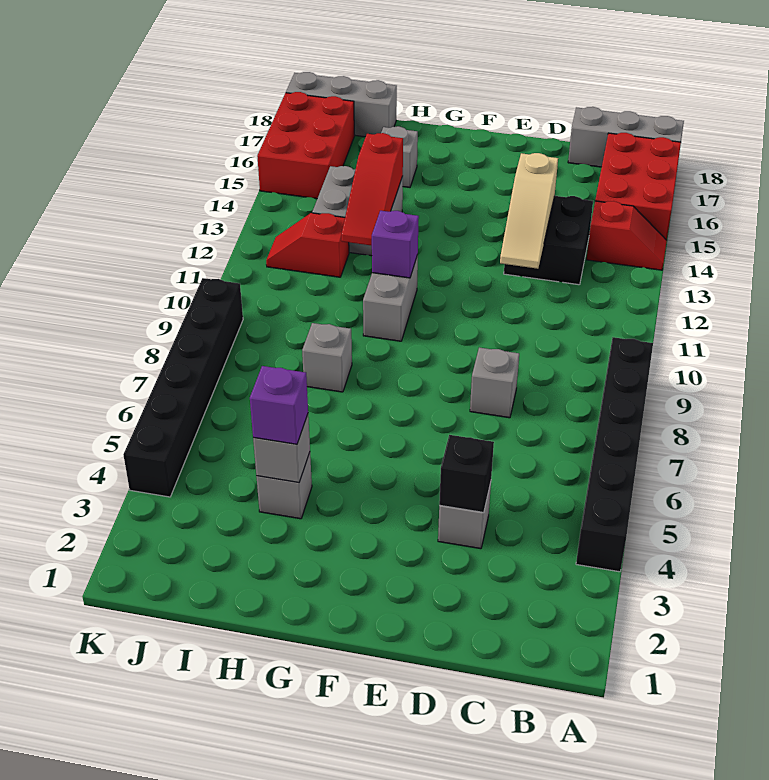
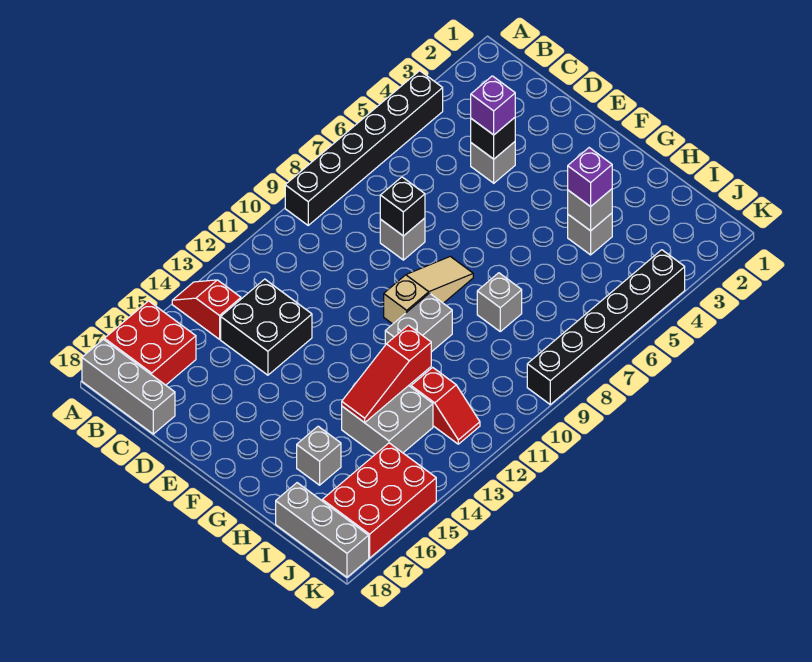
red 2x3 brick [595,133,681,240] -> red 2x2 brick [104,301,196,385]
none -> black 1x1 brick [380,177,425,236]
tan 1x3 slope [500,153,558,269] -> tan 1x3 slope moved to [384,256,473,324]
purple 1x1 brick [372,211,419,278] -> purple 1x1 brick moved to [471,76,515,135]
red 1x3 slope [341,133,403,246] -> red 1x3 slope turned to [342,325,431,423]

